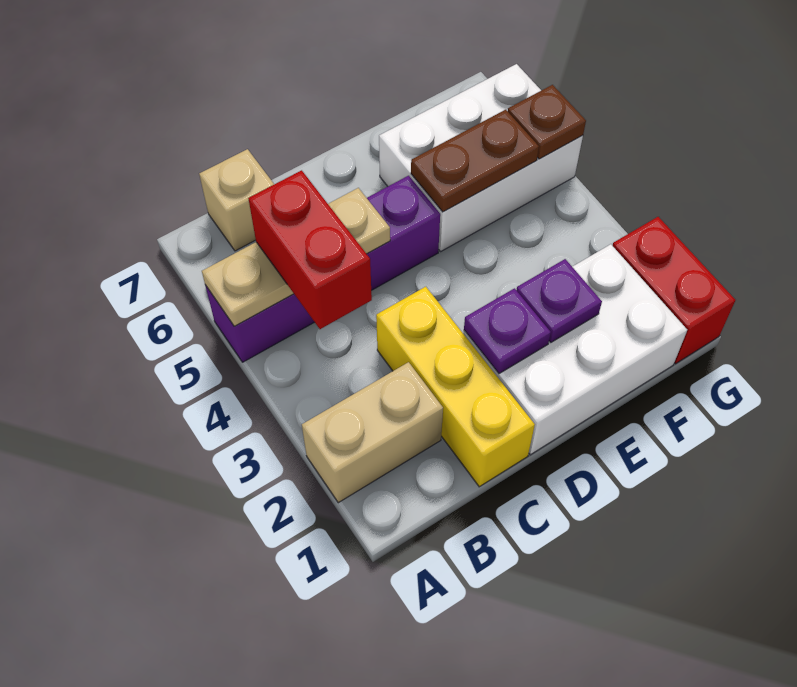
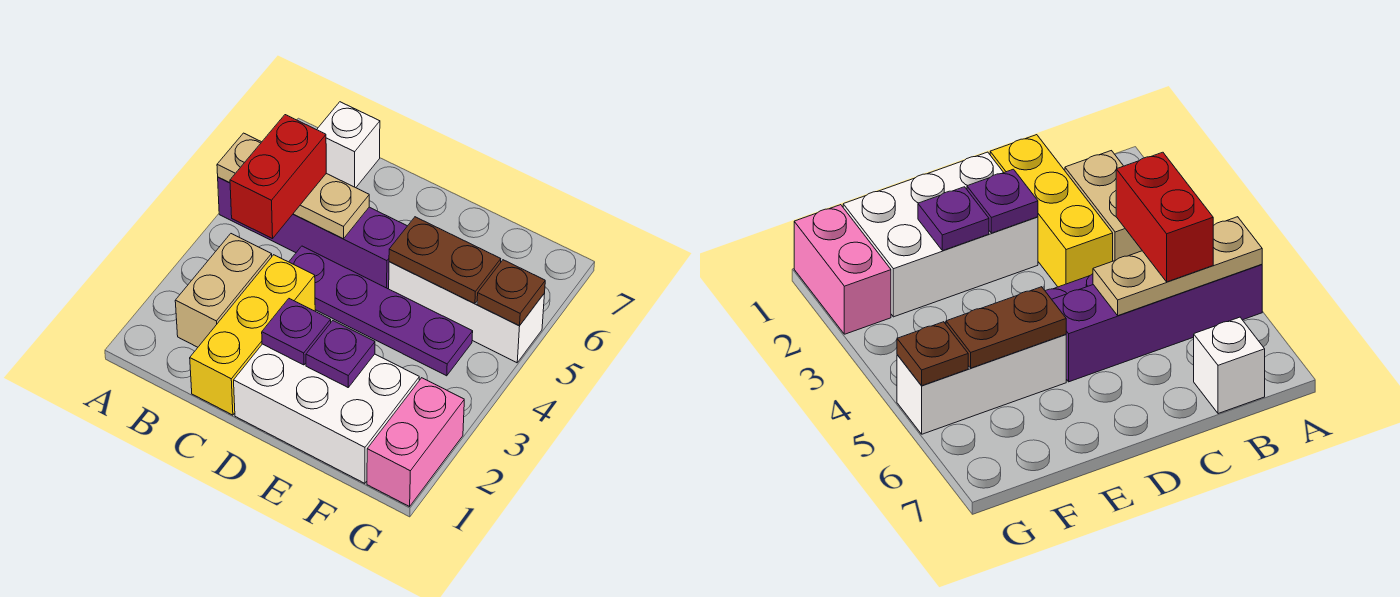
tan 1x2 brick [302,362,443,503] -> tan 1x2 brick turned to [175,234,272,347]
tan 1x1 brick [199,149,274,251] -> white 1x1 brick [317,102,380,188]
none -> purple 1x4 plate [289,246,473,376]
white 2x3 brick [379,64,583,251] -> white 1x3 brick [389,262,545,363]
red 1x2 brick [612,217,735,364] -> pink 1x2 brick [367,378,464,507]

